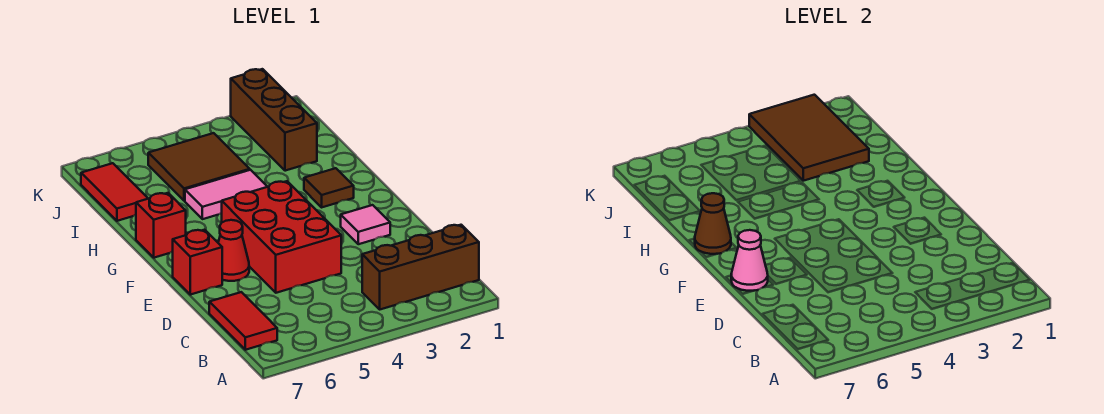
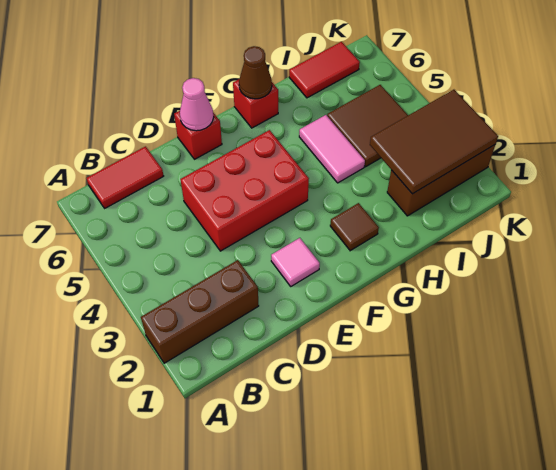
brown 1x3 brick [362,225,479,309] -> brown 1x3 brick turned to [141,260,259,363]
red 1x1 cone [218,220,249,281] -> none

